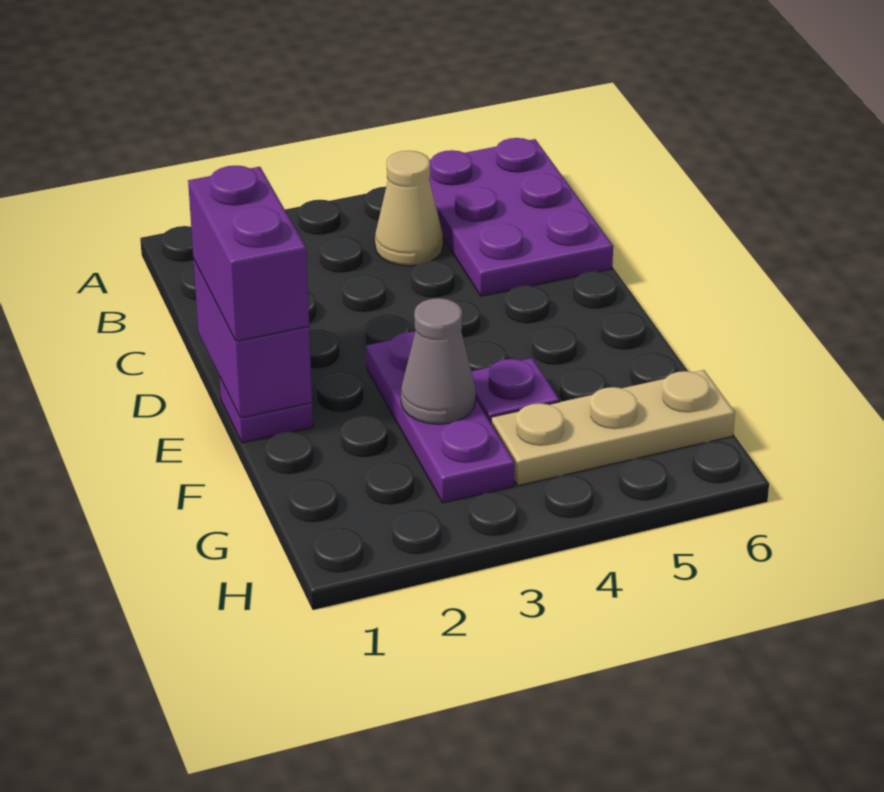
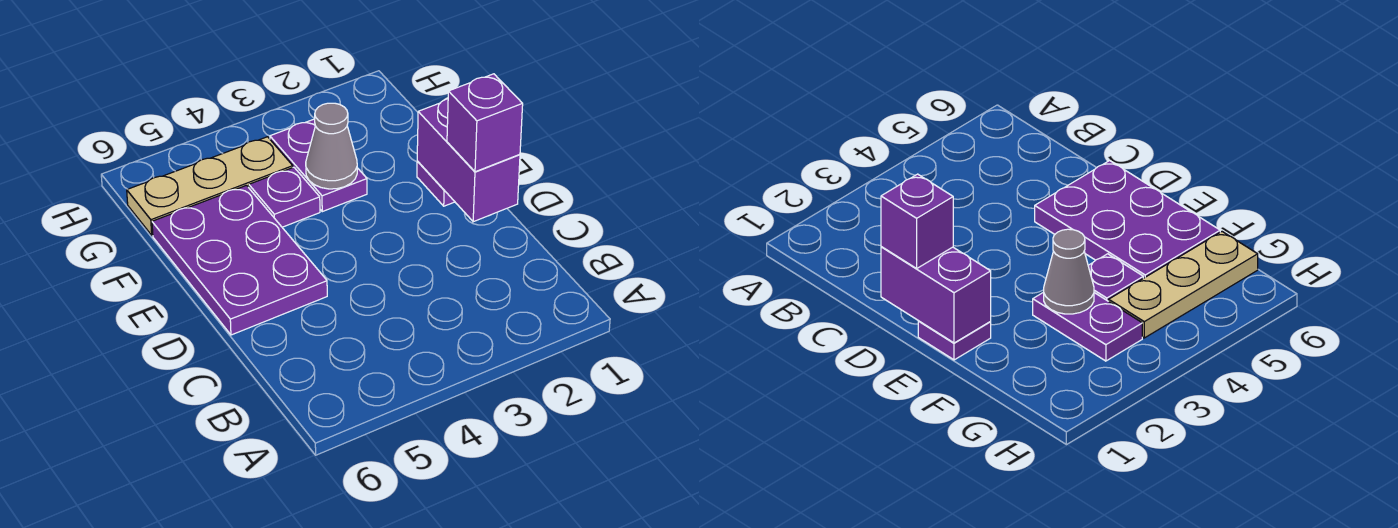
purple 2x3 plate [429,138,613,296] -> purple 2x3 plate moved to [152,185,327,335]
tan 1x1 cone [375,151,443,266] -> none
purple 1x2 brick [188,166,309,341] -> purple 1x1 brick [447,74,523,172]
purple 1x3 plate [366,332,515,503] -> purple 1x2 plate [270,119,367,212]

